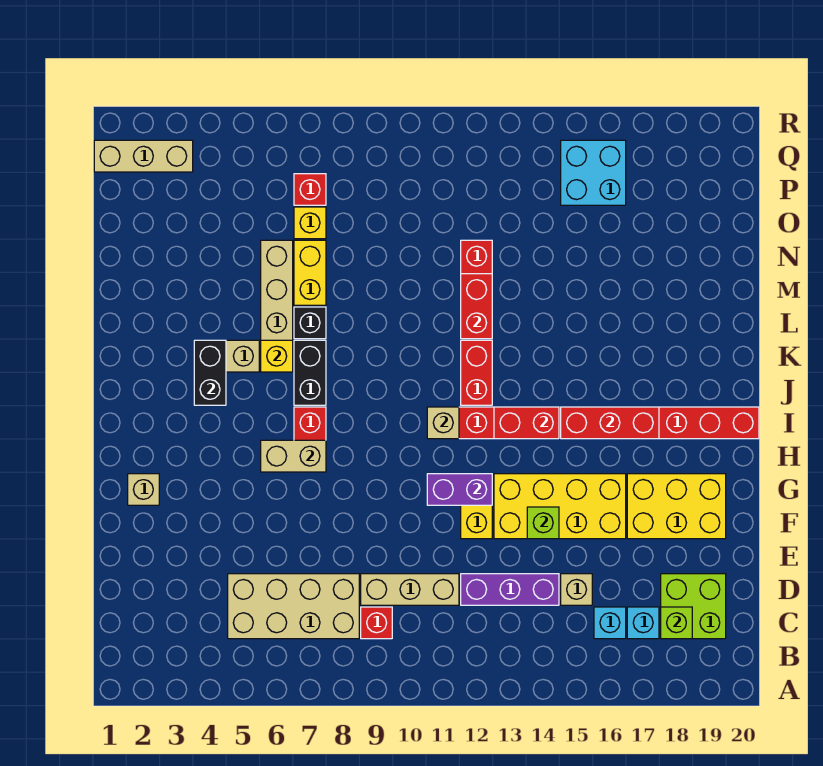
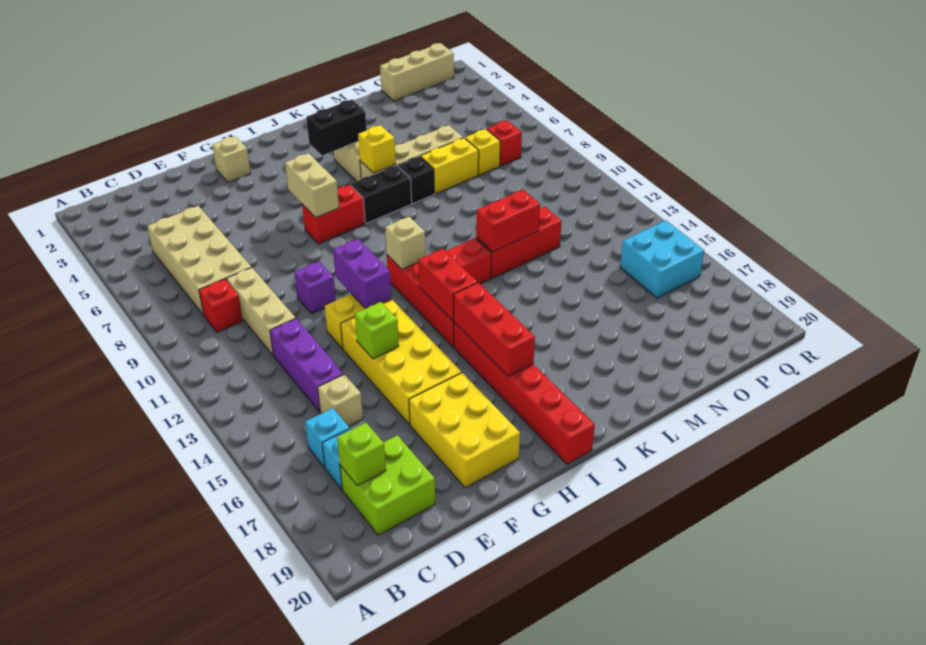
none -> purple 1x1 brick [294,261,336,314]
tan 1x3 brick [94,140,193,172] -> tan 1x3 brick turned to [380,43,454,101]

